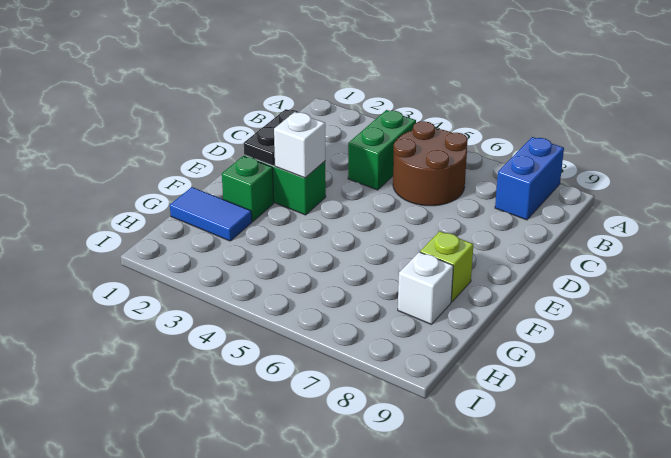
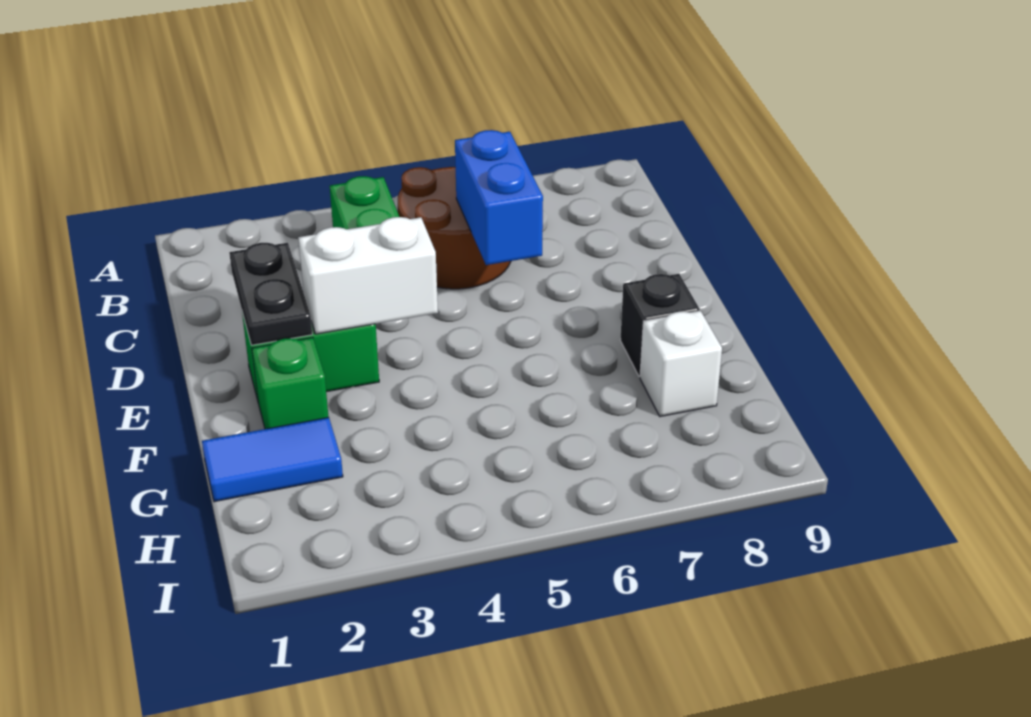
blue 1x2 brick [495,137,564,220] -> blue 1x2 brick moved to [455,130,543,265]
white 1x1 brick [274,112,325,178] -> white 1x2 brick [298,217,438,334]
lime 1x1 brick [420,231,474,302] -> black 1x1 brick [620,274,700,377]

